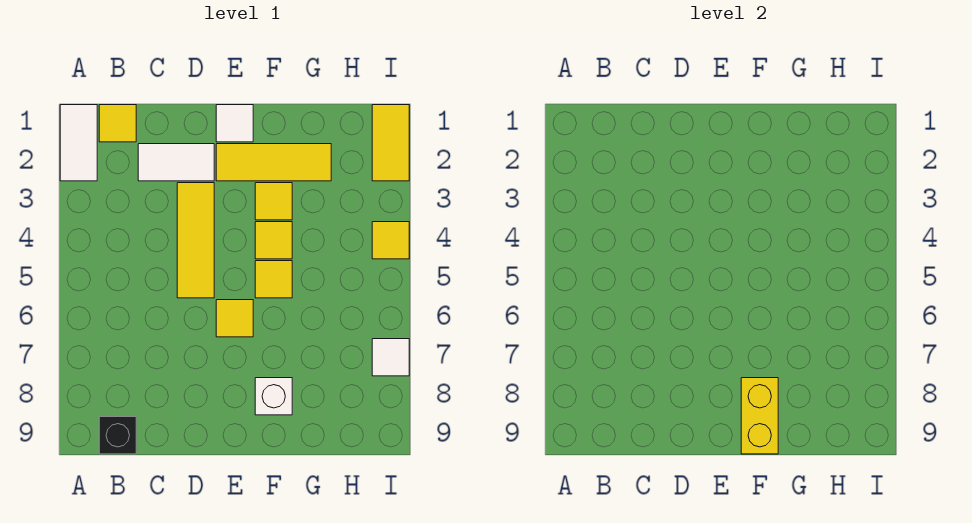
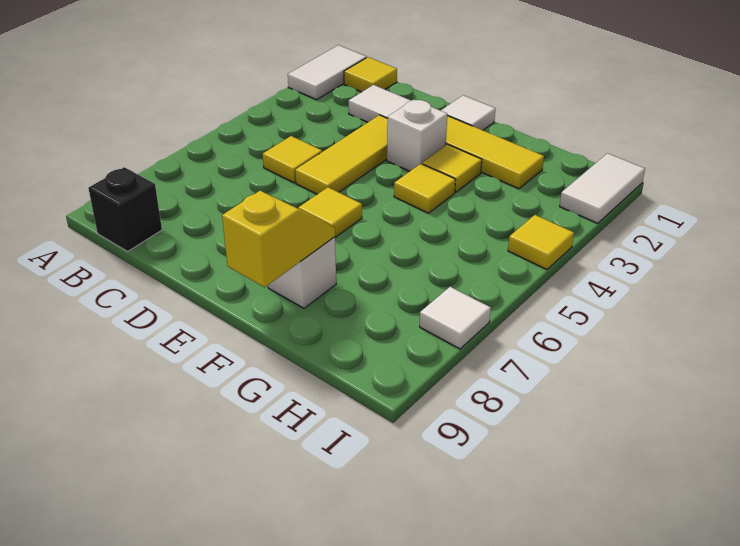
none -> white 1x1 brick [387,100,447,171]
yellow 1x1 tile [255,261,292,298] -> yellow 1x1 tile moved to [263,136,322,183]
yellow 1x2 brick [741,378,778,454] -> yellow 1x2 slope [222,191,335,287]
yellow 1x2 tile [372,105,409,181] -> white 1x2 tile [560,153,645,223]

